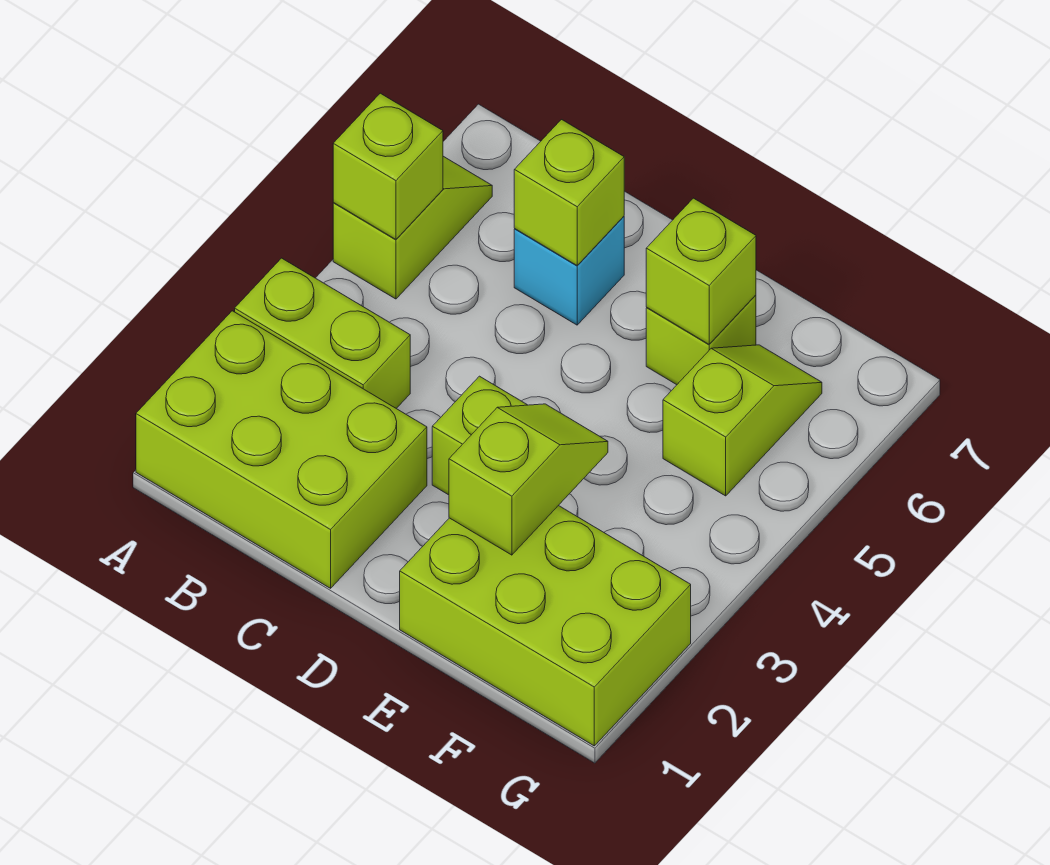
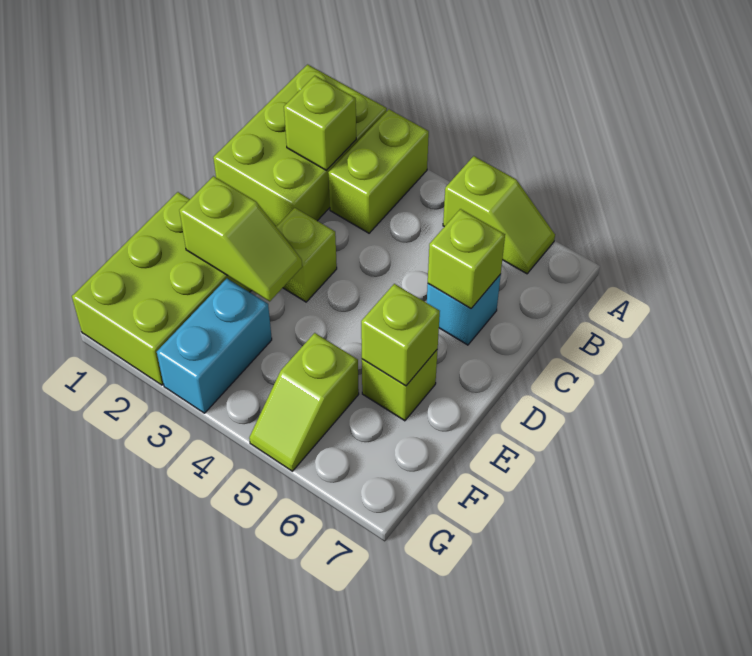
lime 1x1 brick [333,93,443,239] -> lime 1x1 brick moved to [284,76,356,170]
none -> cyan 1x2 brick [157,279,272,413]
lime 1x2 slope [663,345,822,496] -> lime 1x2 slope turned to [249,333,359,471]

